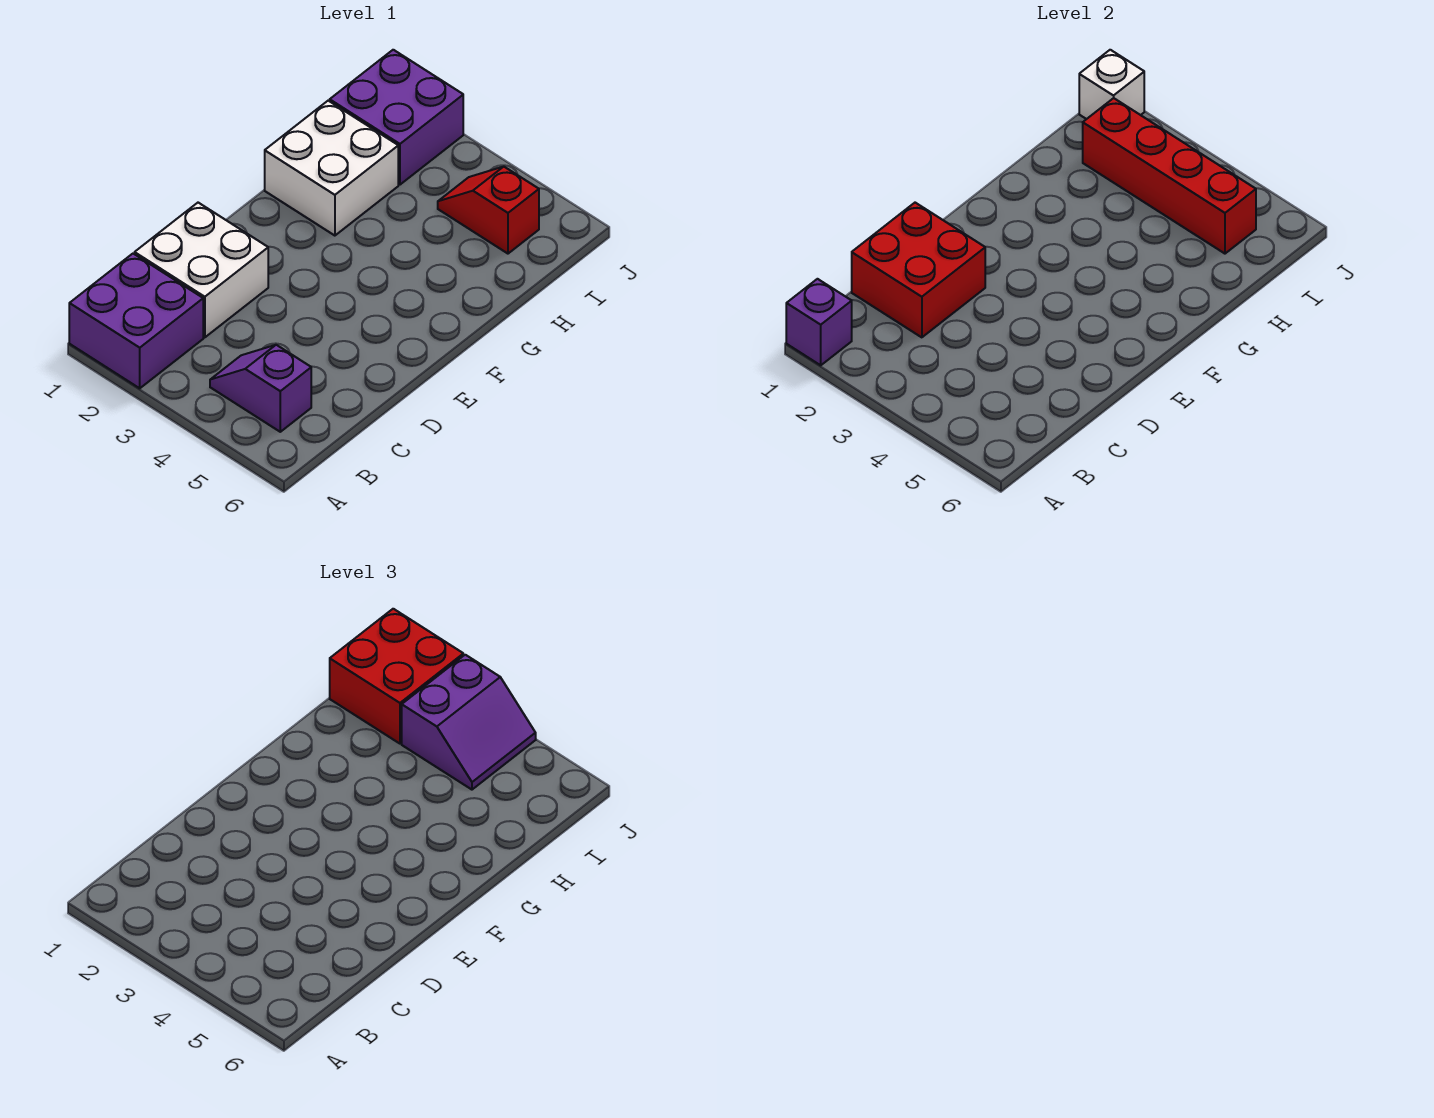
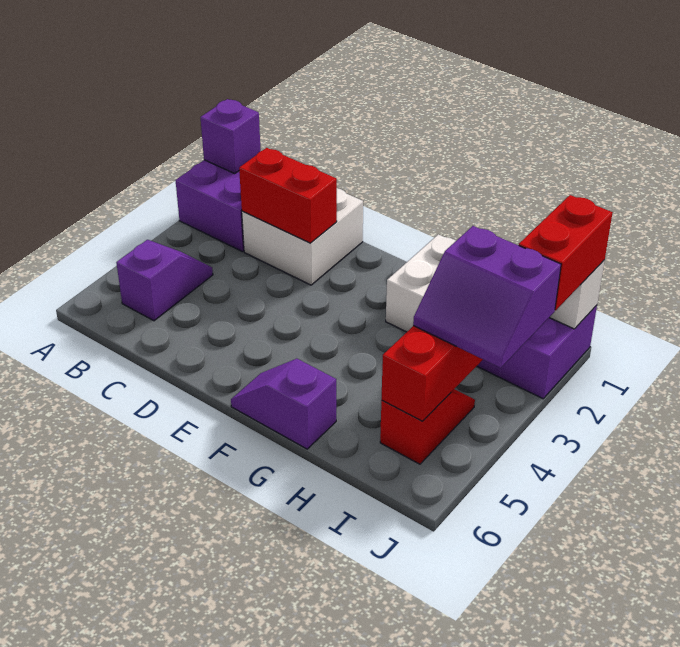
red 2x2 brick [852,203,985,337] -> red 1x2 brick [239,148,337,243]
none -> purple 1x2 slope [231,359,336,449]
red 2x2 brick [330,609,463,744] -> red 1x2 brick [519,195,613,310]

